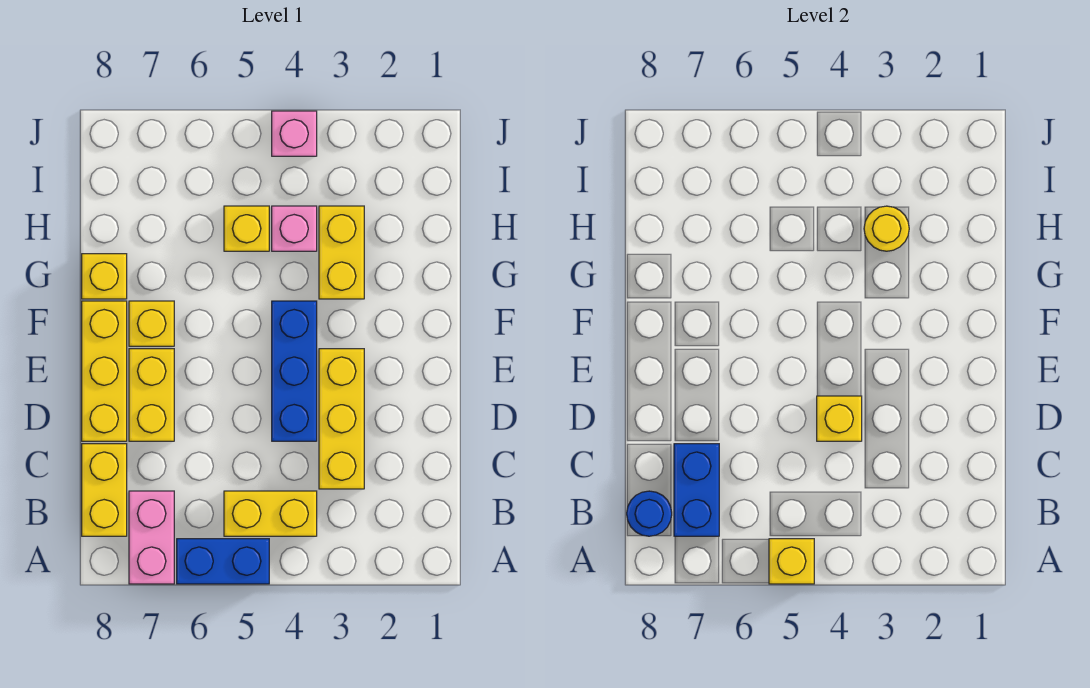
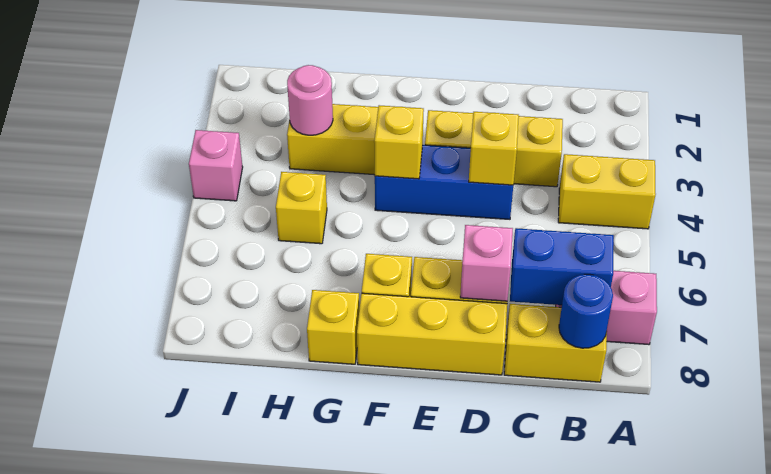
blue 1x2 brick [177,539,269,584] -> none
yellow 1x1 brick [769,539,814,584] -> yellow 1x1 brick moved to [374,105,424,179]
yellow 1x2 brick [224,491,317,536] -> yellow 1x2 brick turned to [558,154,656,229]
yellow 1x1 round brick [864,206,909,251] -> pink 1x1 round brick [287,65,333,135]
pink 1x1 brick [272,206,317,251] -> pink 1x1 brick moved to [460,225,513,301]

